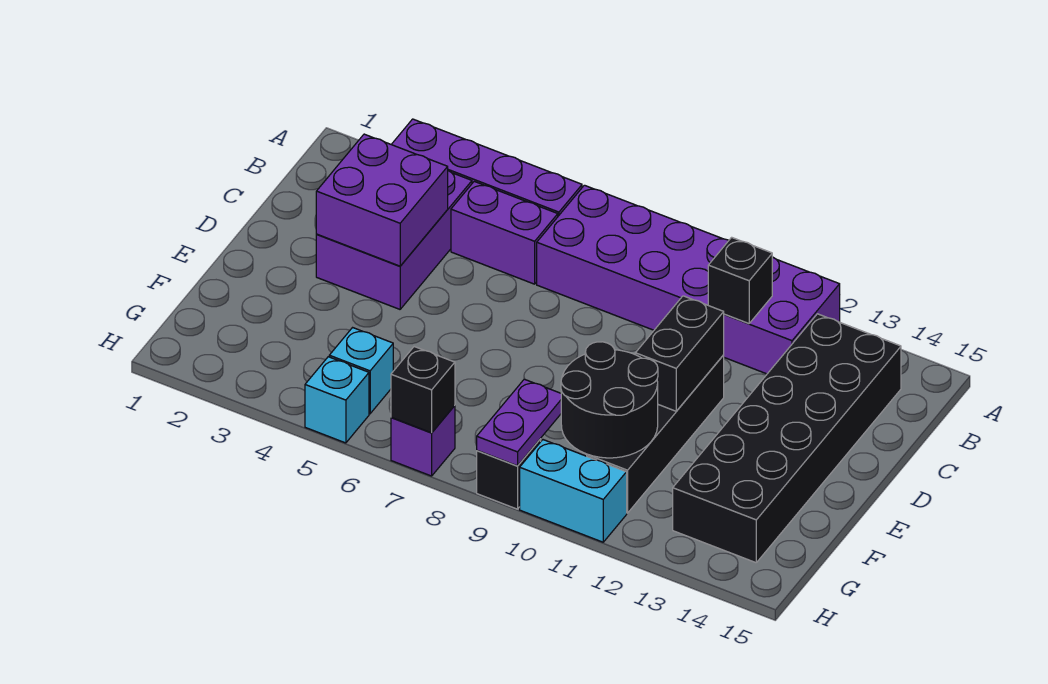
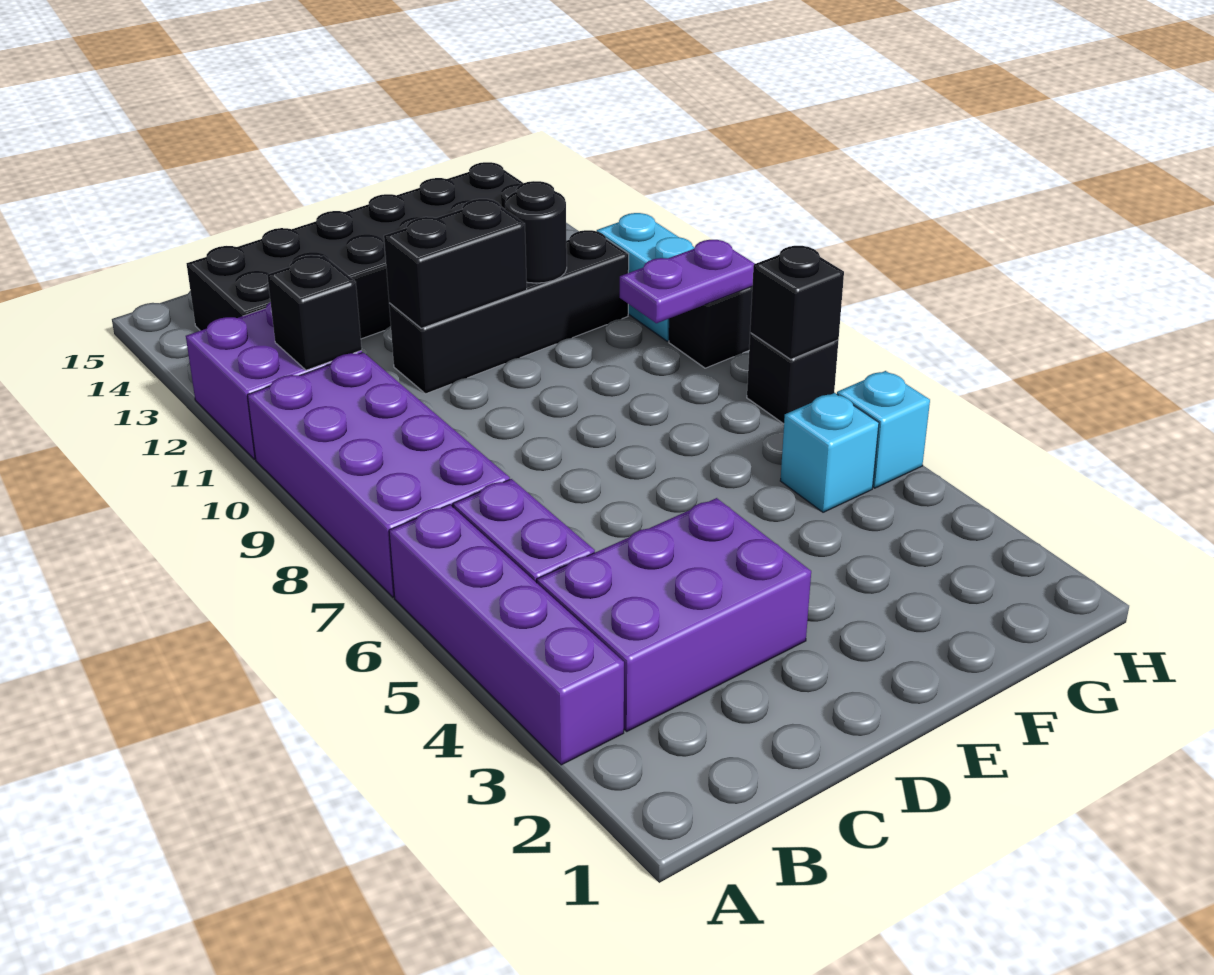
purple 2x2 brick [316,134,448,266] -> none
black 2x2 round brick [561,342,658,458] -> black 1x1 round brick [505,181,567,283]
purple 1x1 brick [391,406,455,476] -> black 1x1 brick [747,333,838,424]

